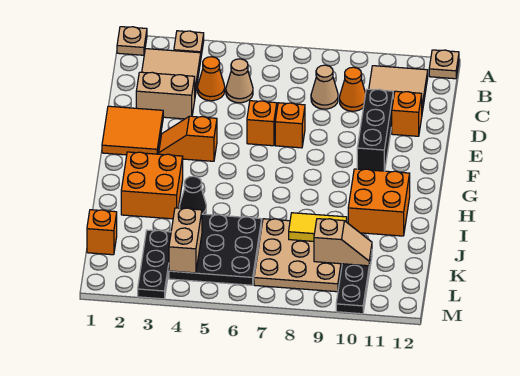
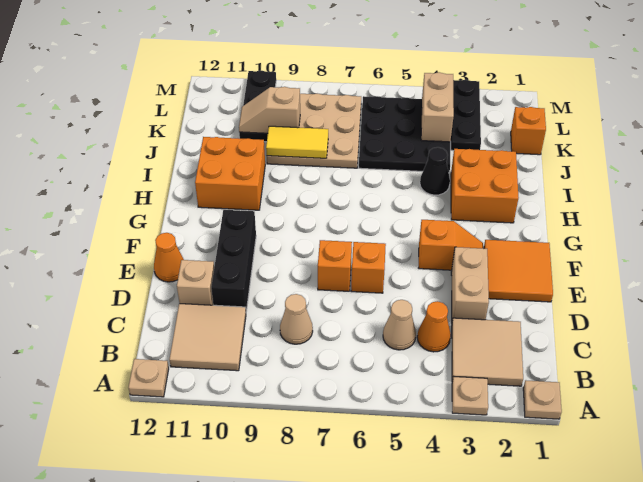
orange 1x1 cone [340,67,366,111] -> orange 1x1 cone moved to [154,233,184,282]
tan 1x2 brick [136,72,195,119] -> tan 1x2 brick turned to [451,247,489,320]
orange 1x1 brick [392,91,422,136] -> tan 1x1 brick [177,260,214,305]

